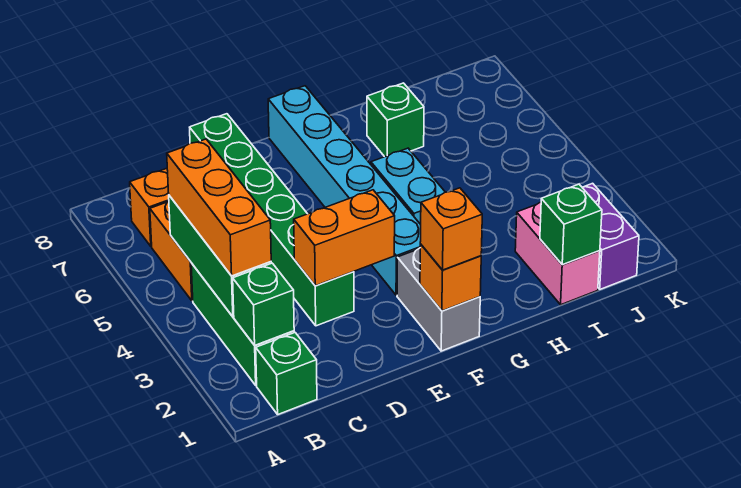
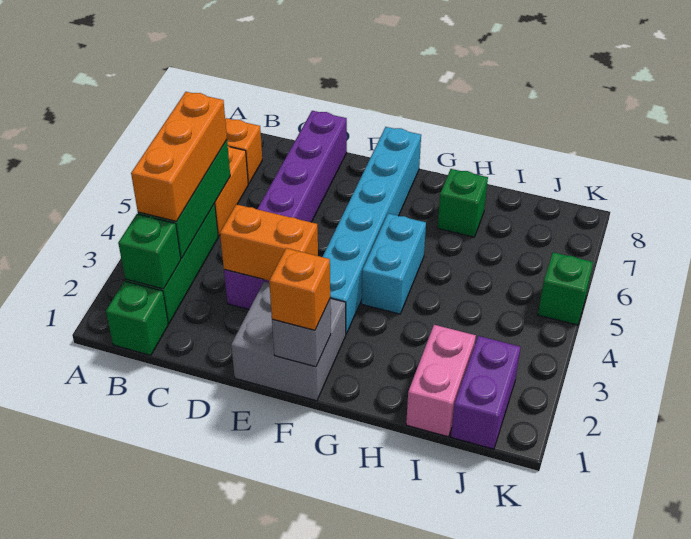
green 1x6 brick [190,114,354,326] -> purple 1x6 brick [224,111,347,309]
grey 1x2 brick [397,248,480,351] -> grey 2x2 brick [231,282,346,401]
orange 1x1 brick [420,244,481,311] -> grey 1x1 brick [272,299,331,367]
green 1x1 brick [540,184,602,265] -> green 1x1 brick moved to [538,252,593,325]

